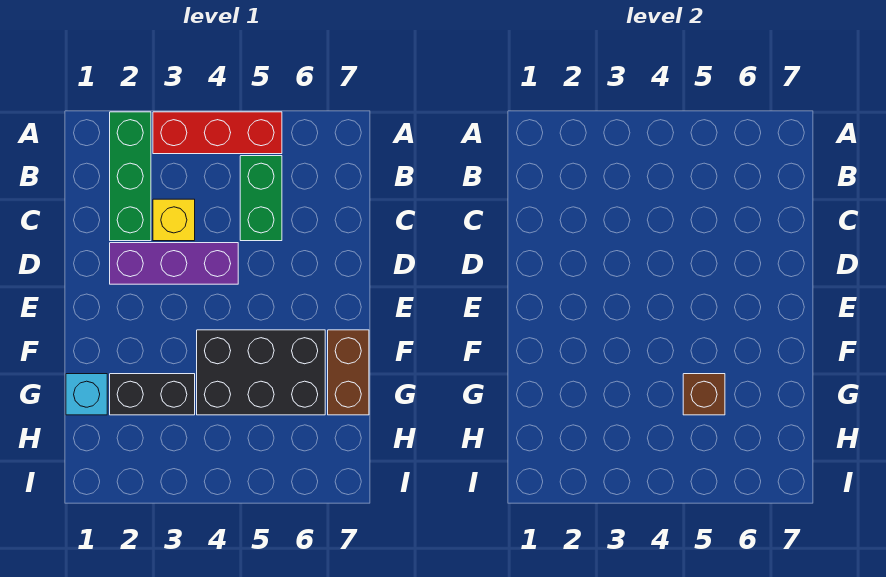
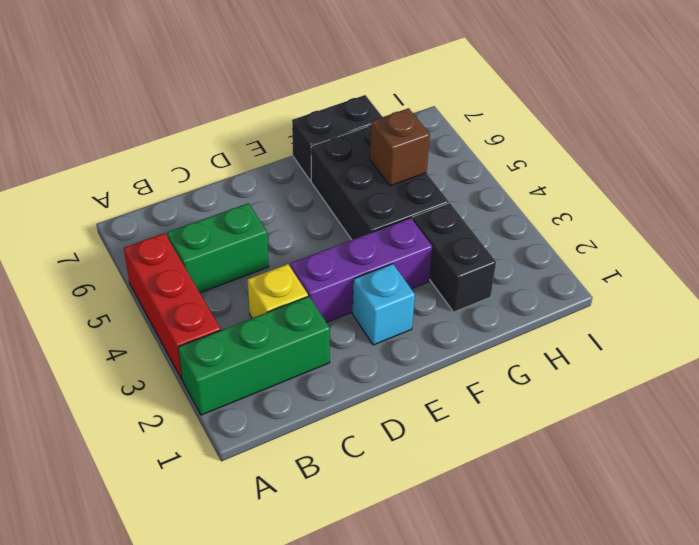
purple 1x3 brick [110,243,238,284] -> purple 1x3 brick turned to [290,218,432,323]
brown 1x2 brick [328,330,369,415] -> black 1x2 brick [292,95,382,181]
cyan 1x1 brick [66,374,107,415] -> cyan 1x1 brick moved to [352,264,415,345]

